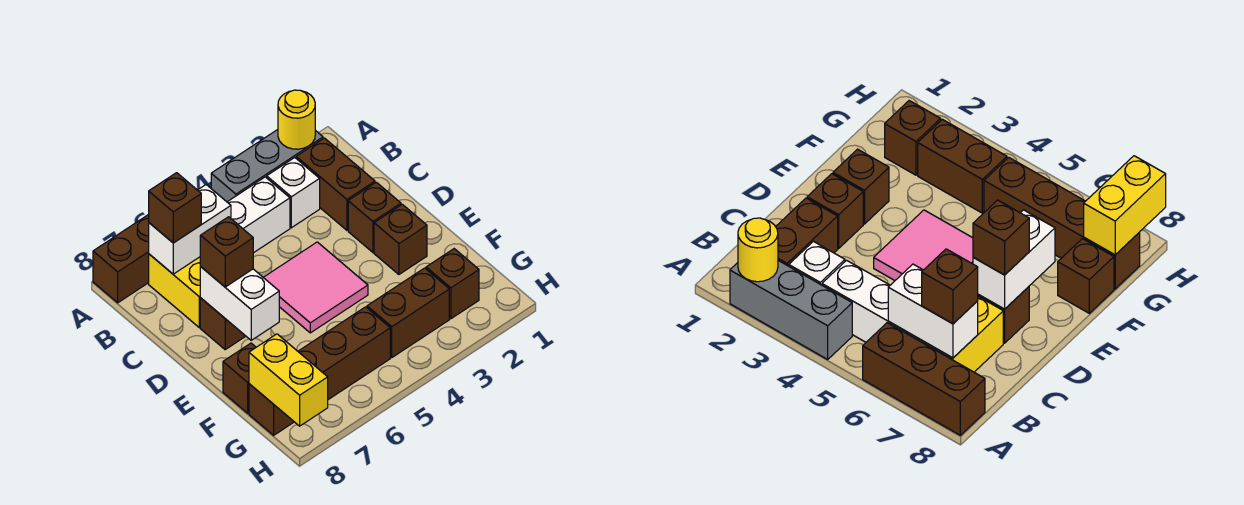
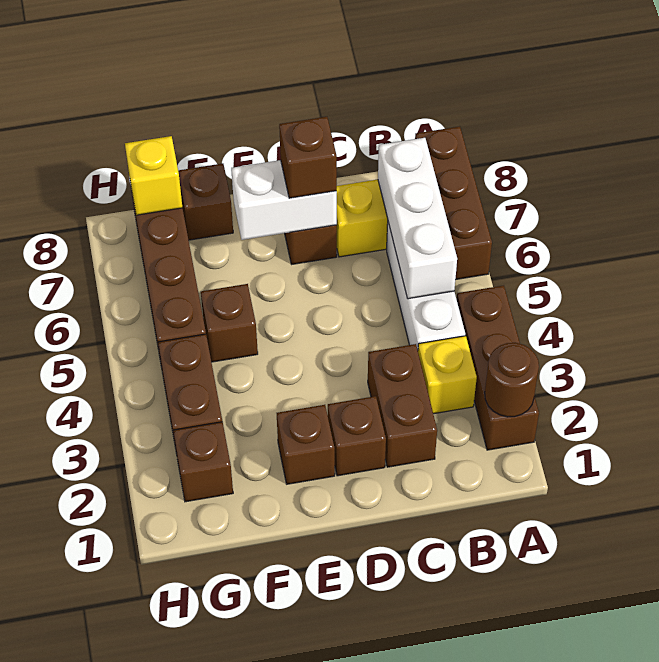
grey 1x3 brick [211,130,323,202] -> brown 1x3 brick [457,285,539,450]
yellow 1x1 round brick [278,90,315,149] -> brown 1x1 round brick [485,343,539,417]
brown 1x2 brick [296,138,375,230] -> brown 1x2 brick turned to [368,344,437,467]
white 1x1 brick [267,158,320,228] -> yellow 1x1 brick [418,336,477,414]
white 1x2 brick [149,185,231,274] -> white 1x3 brick [378,138,457,299]
brown 1x1 brick [149,173,201,243] -> brown 1x1 brick moved to [201,284,258,362]
pink 2x2 tile [263,242,368,333] -> none
yellow 1x2 brick [249,334,328,426] -> yellow 1x1 brick [125,136,182,215]

